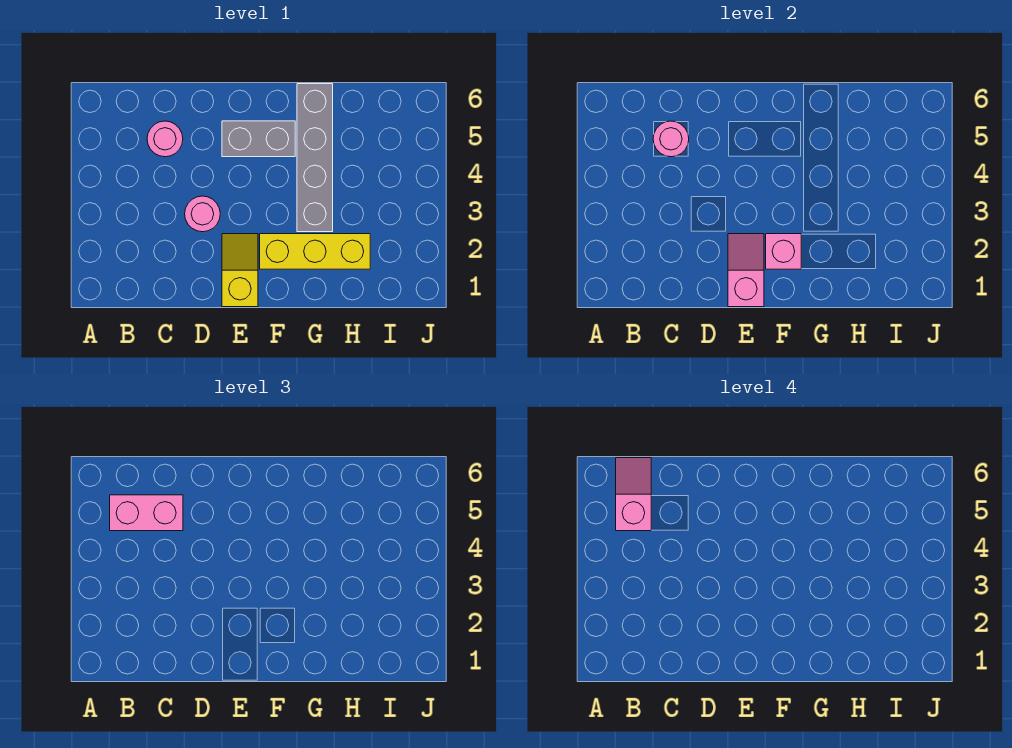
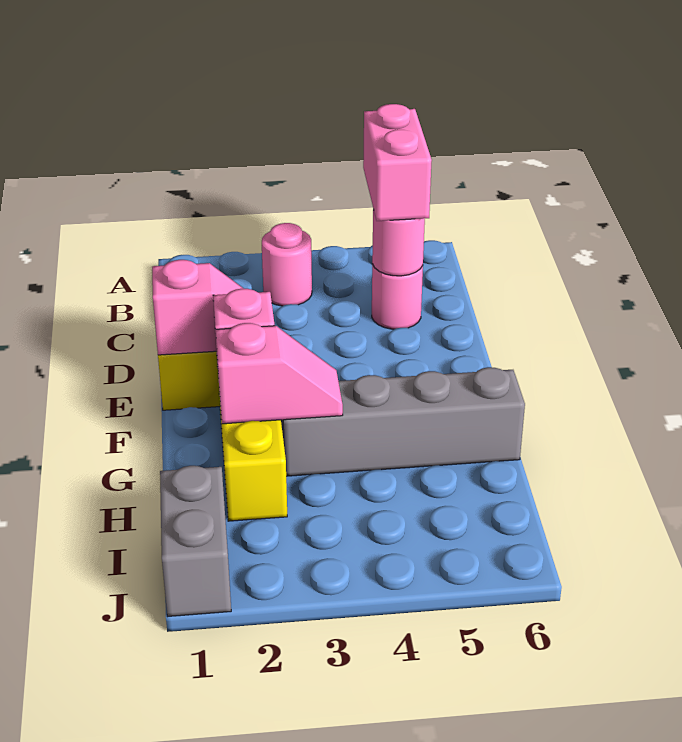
pink 1x2 slope [616,458,651,531] -> pink 1x2 slope moved to [216,323,343,424]
pink 1x1 round brick [185,196,220,232] -> pink 1x1 round brick moved to [262,223,312,306]
grey 1x2 brick [222,121,295,157] -> grey 1x2 brick moved to [160,466,231,616]

